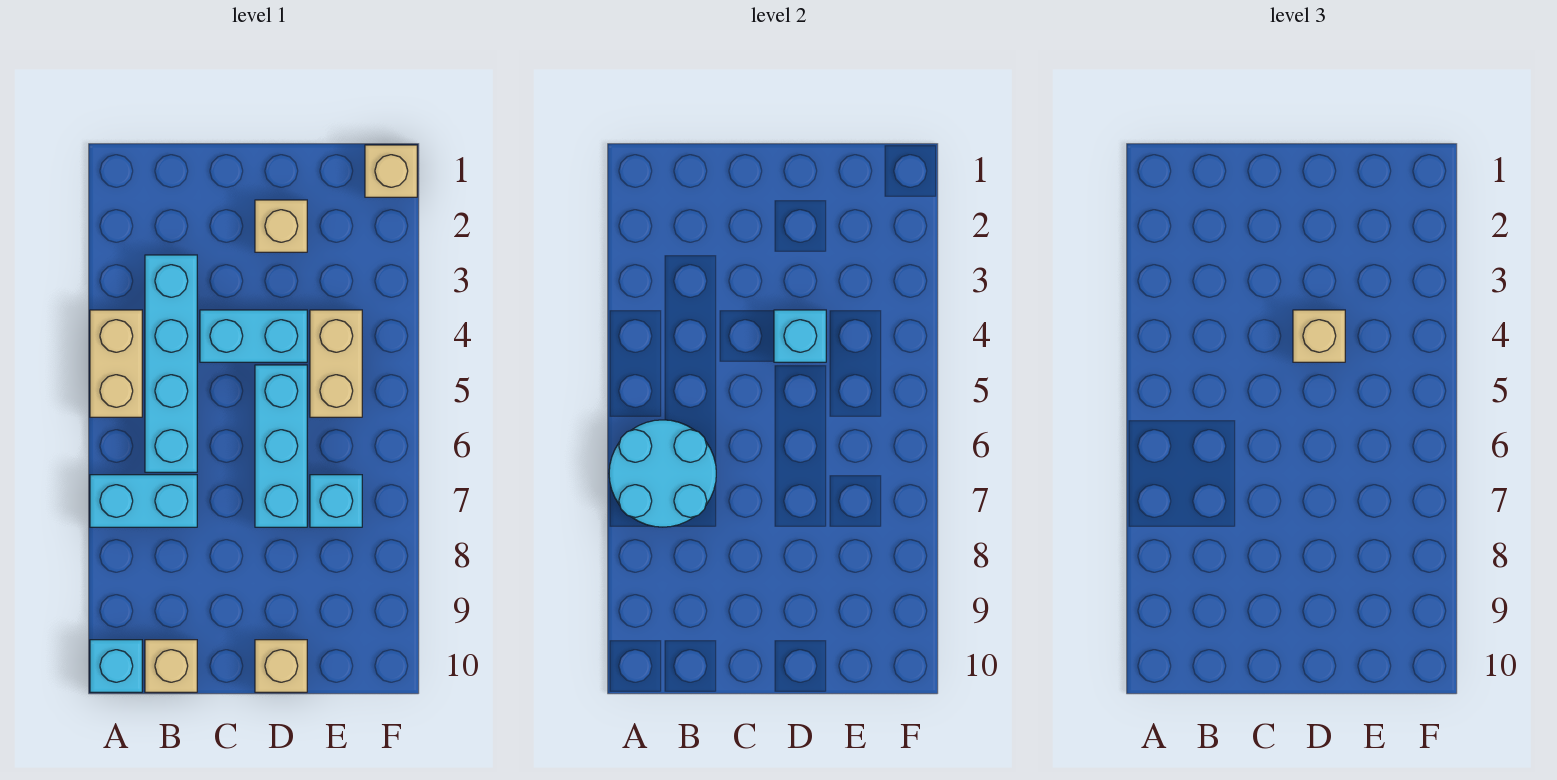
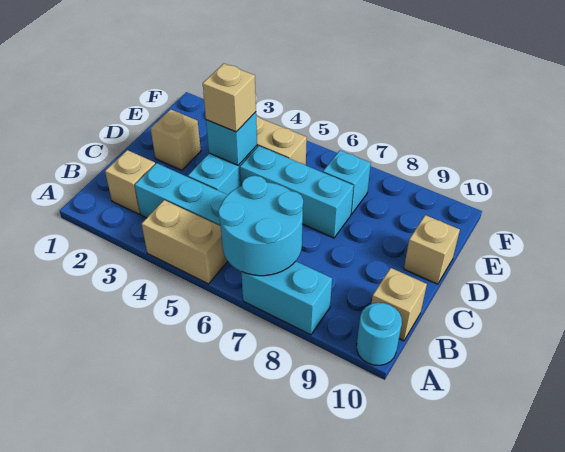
cyan 1x2 brick [90,475,197,527] -> cyan 1x2 brick turned to [241,261,332,335]
cyan 1x1 brick [90,640,142,692] -> cyan 1x1 round brick [357,303,402,365]
tan 1x1 brick [365,145,417,197] -> tan 1x1 brick moved to [105,150,155,214]

